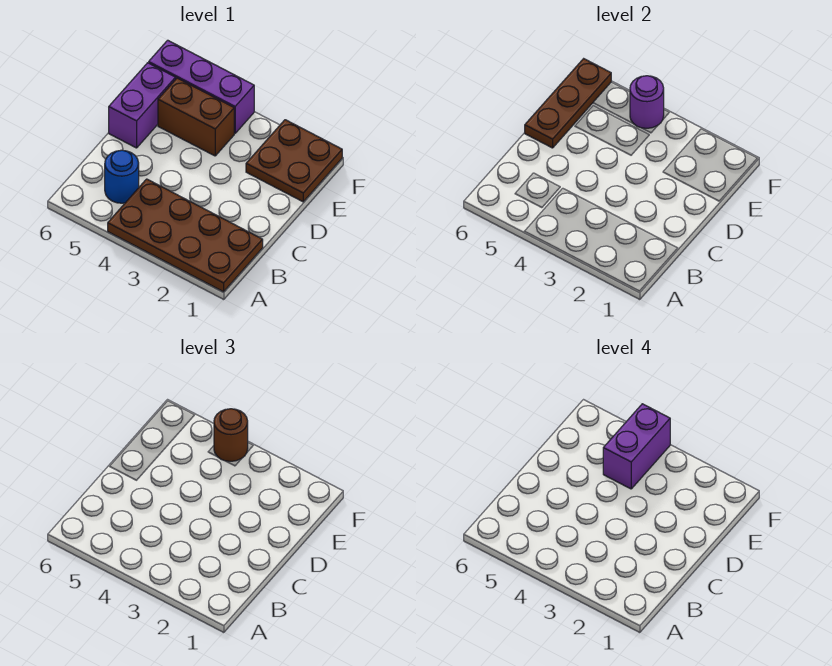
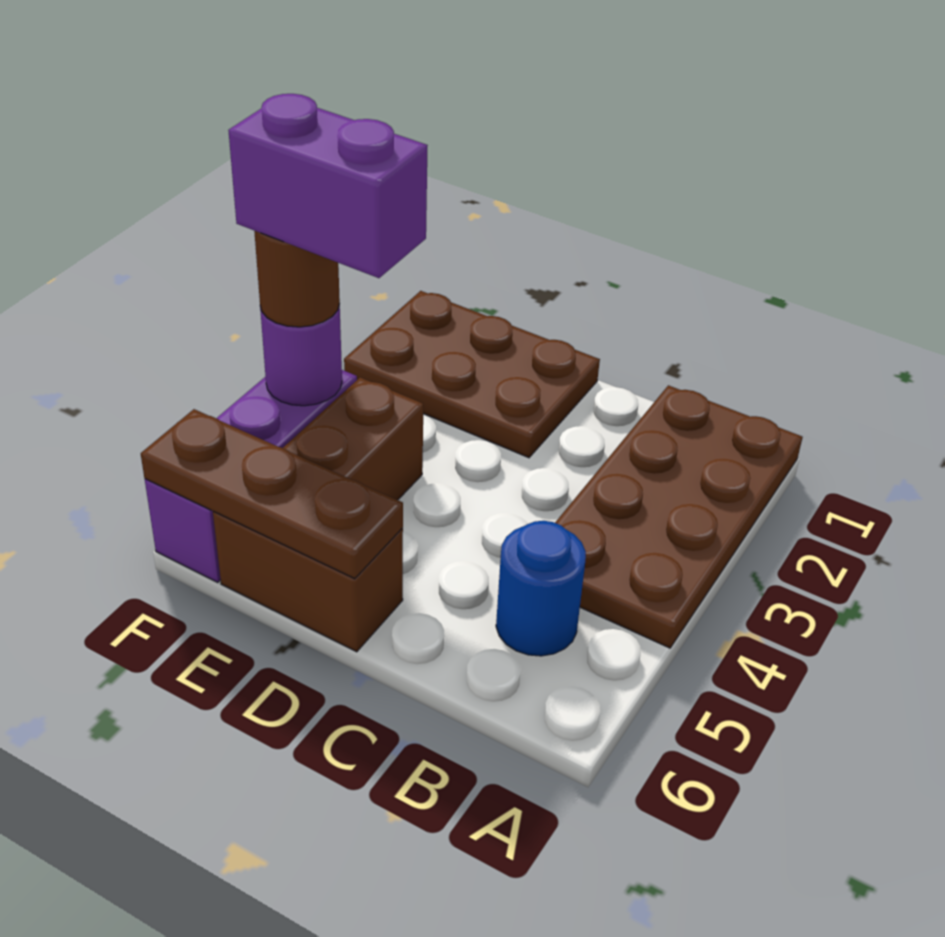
purple 1x2 brick [109,63,176,148] -> brown 1x2 brick [213,511,403,652]
brown 2x2 plate [246,120,342,202] -> brown 2x3 plate [344,291,600,458]

